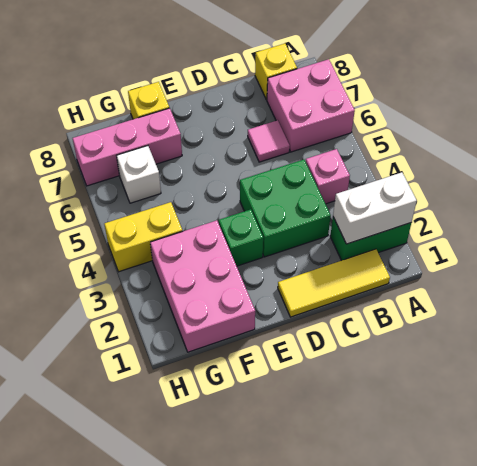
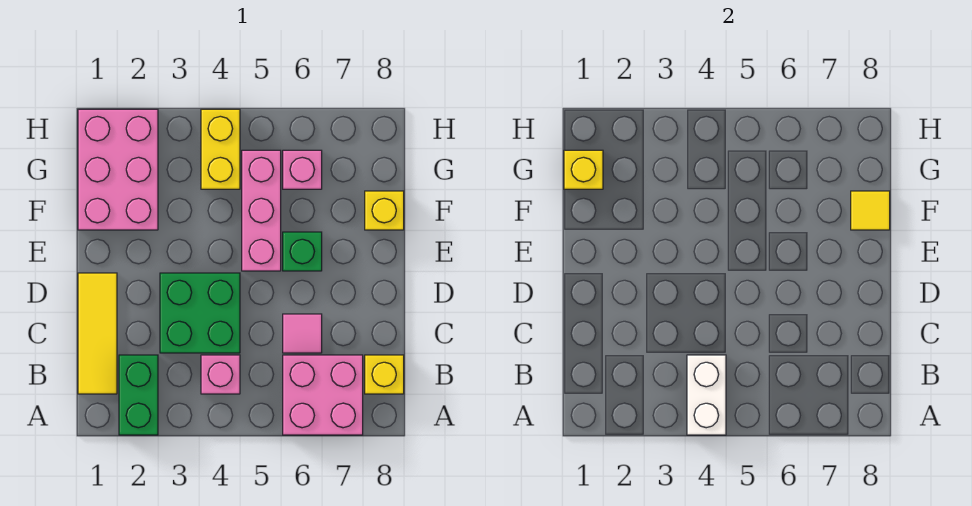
white 1x2 brick [333,172,417,244] -> white 1x2 brick moved to [687,355,726,435]
green 1x1 brick [219,209,263,266] -> green 1x1 brick moved to [283,232,322,271]
pink 2x3 brick [150,220,255,352] -> pink 2x3 brick turned to [78,109,158,230]
pink 1x3 brick [73,108,182,186] -> pink 1x3 brick moved to [242,150,281,271]
none -> yellow 1x1 tile [851,191,890,230]
none -> yellow 1x1 brick [564,150,603,189]
white 1x1 brick [116,146,161,203] -> pink 1x1 brick [283,150,322,189]

